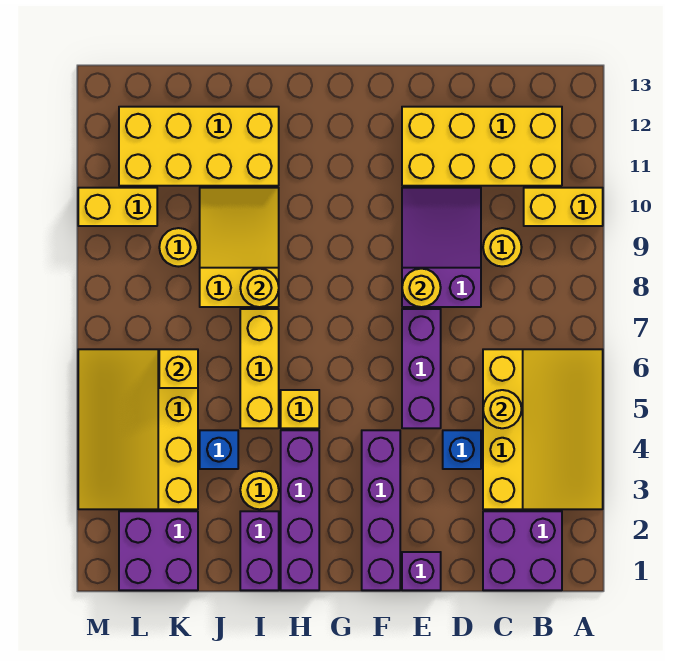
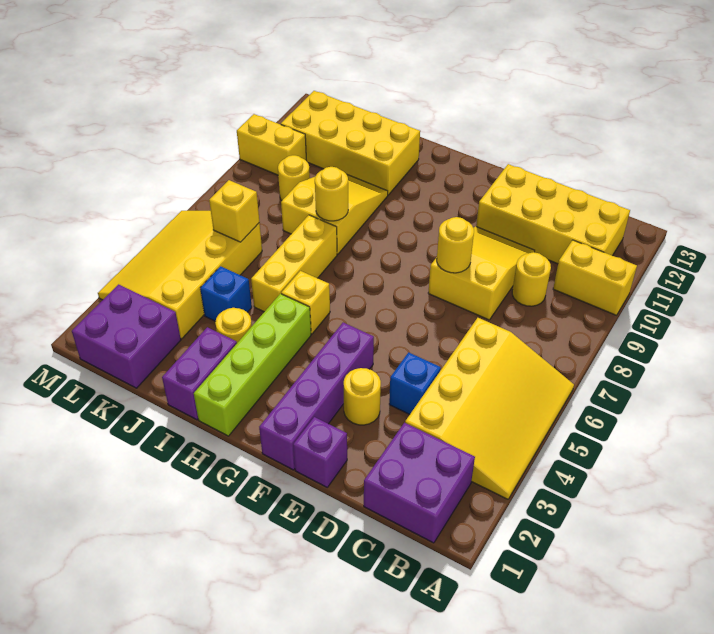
yellow 1x1 round brick [483,390,522,428] -> yellow 1x1 round brick moved to [344,368,381,425]
purple 2x3 slope [402,188,481,307] -> yellow 2x3 slope [428,226,535,320]
purple 1x3 brick [402,309,441,428] -> none
purple 1x4 brick [281,430,319,590] -> lime 1x4 brick [194,294,311,436]

